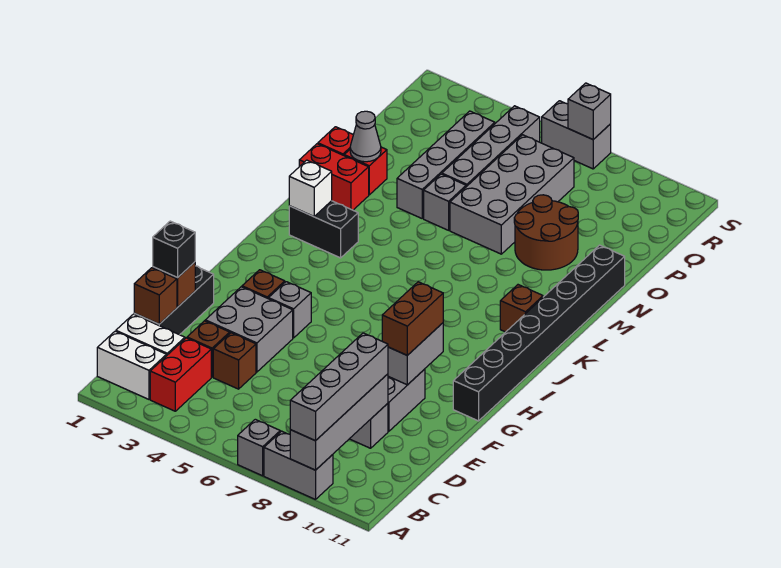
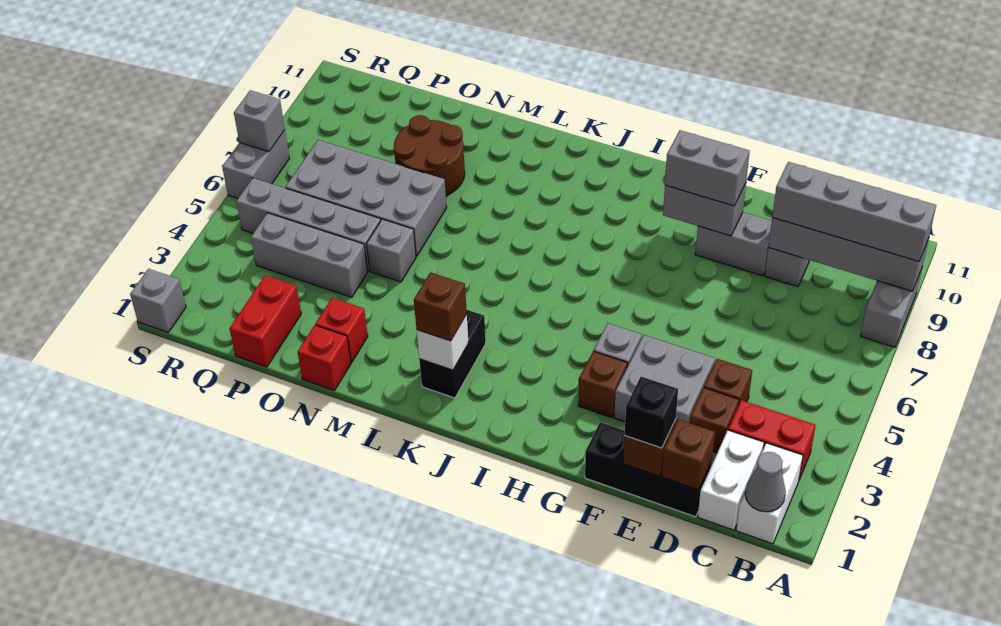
grey 1x1 brick [238,419,280,476] -> grey 1x1 brick moved to [130,269,186,332]
brown 1x2 brick [382,282,443,355] -> grey 1x2 brick [665,130,750,206]
black 1x8 brick [453,245,625,421] -> none
brown 1x1 brick [500,285,543,332] -> brown 1x1 brick moved to [414,272,467,341]
red 1x2 brick [299,144,369,210] -> red 1x2 brick moved to [230,275,301,367]
grey 1x1 cone [350,111,381,162] -> grey 1x1 cone moved to [745,452,786,512]
grey 1x4 brick [397,111,495,218] -> grey 1x3 brick [251,213,367,297]

